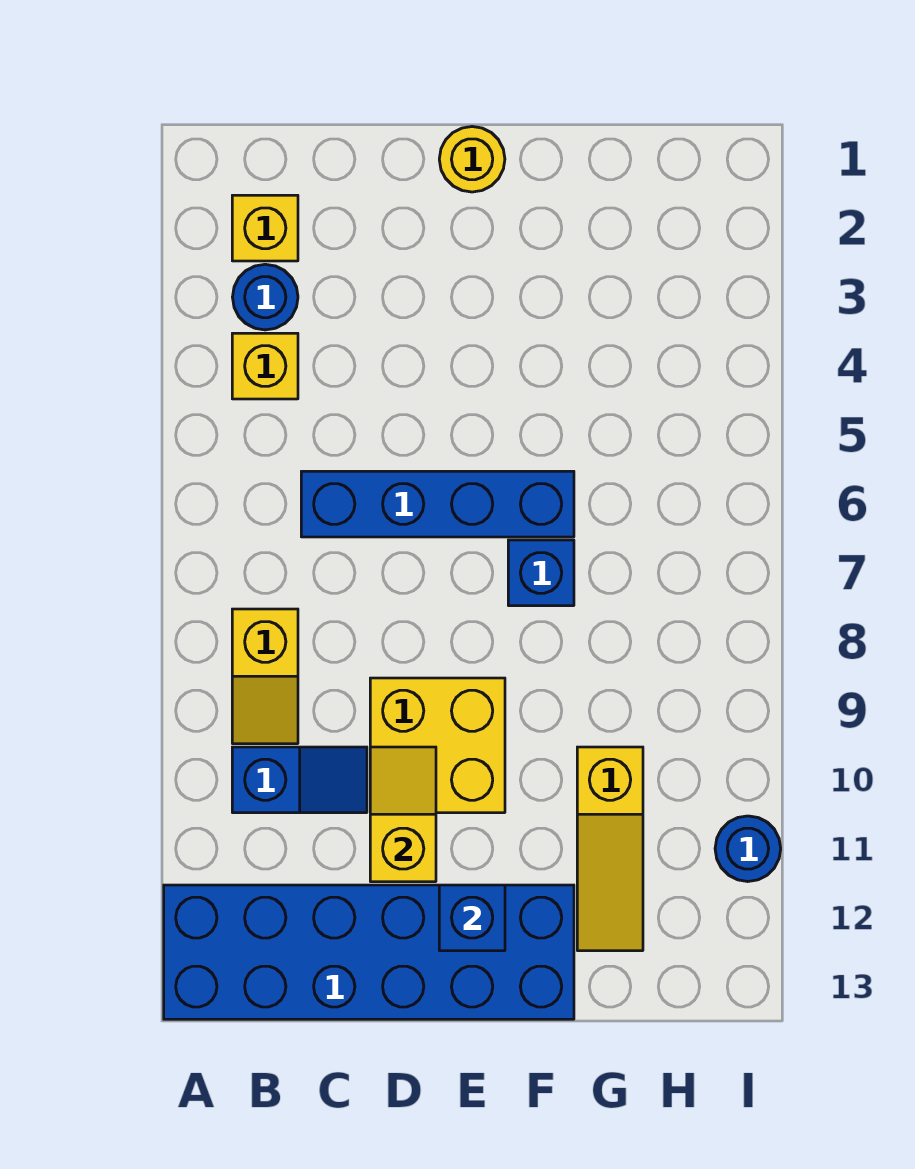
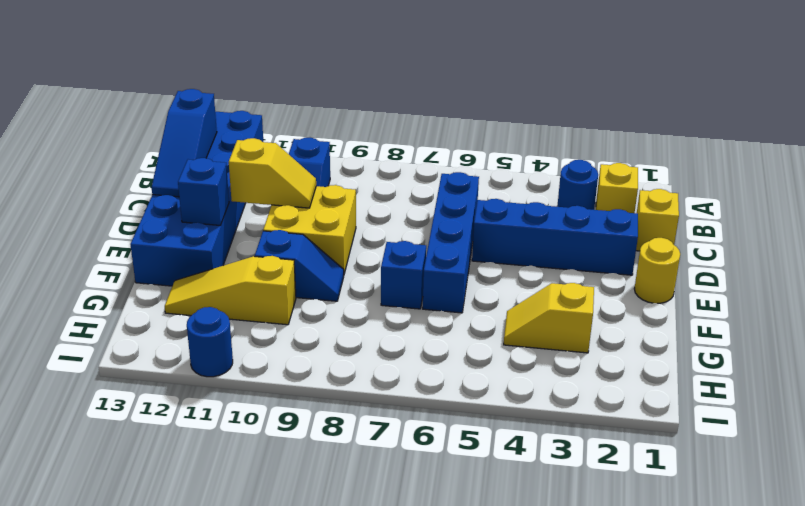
yellow 1x1 brick [232,333,298,399] -> yellow 1x1 brick moved to [636,189,679,251]
yellow 1x2 slope [232,609,298,744] -> yellow 1x2 slope moved to [504,283,594,353]
none -> blue 1x3 slope [152,89,217,197]
none -> blue 1x4 brick [472,199,638,275]
none -> blue 1x2 slope [255,230,344,301]

